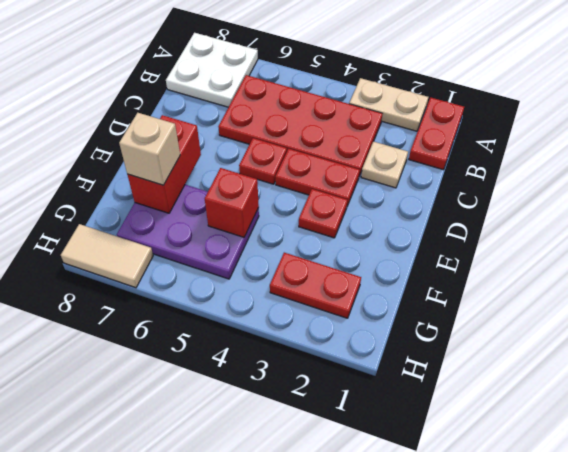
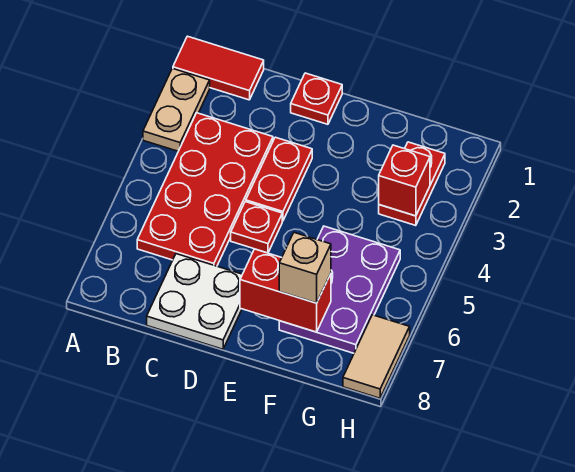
red 1x2 plate [409,97,464,170] -> red 1x2 tile [173,36,264,100]
white 2x2 plate [166,33,258,107] -> white 2x2 plate moved to [147,254,242,349]
tan 1x1 plate [361,141,408,188] -> none
red 1x1 plate [299,189,347,238] -> red 1x1 plate moved to [291,73,342,124]
red 1x1 brick [205,168,259,237] -> red 1x1 brick moved to [379,145,430,216]

